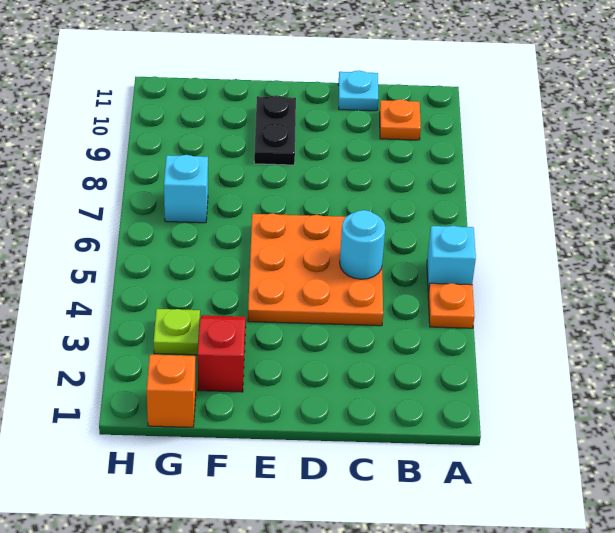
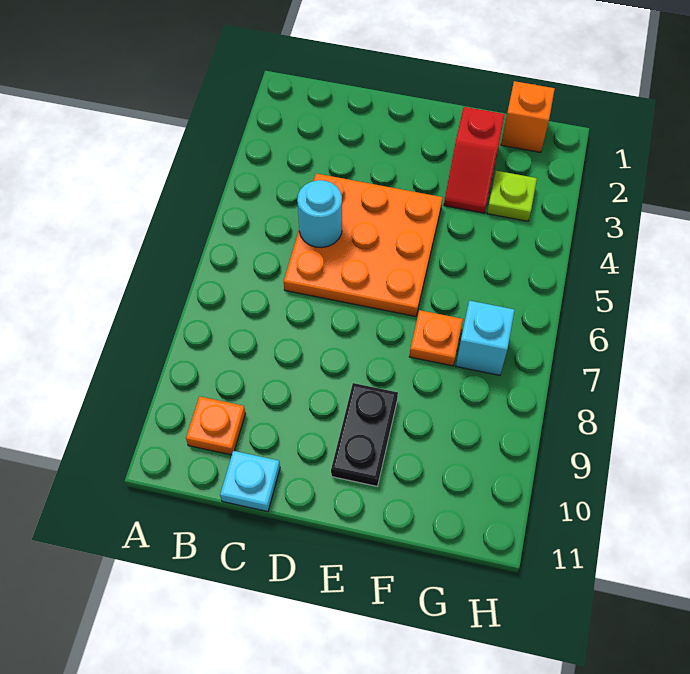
orange 1x1 plate [428,283,475,328] -> orange 1x1 plate moved to [409,310,463,366]
cyan 1x1 brick [427,226,476,293] -> none

